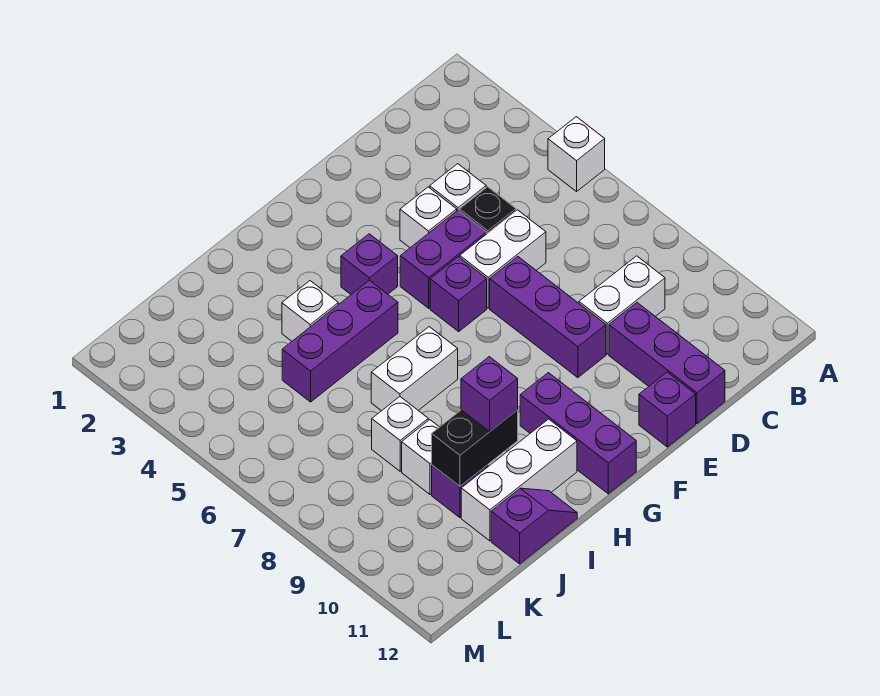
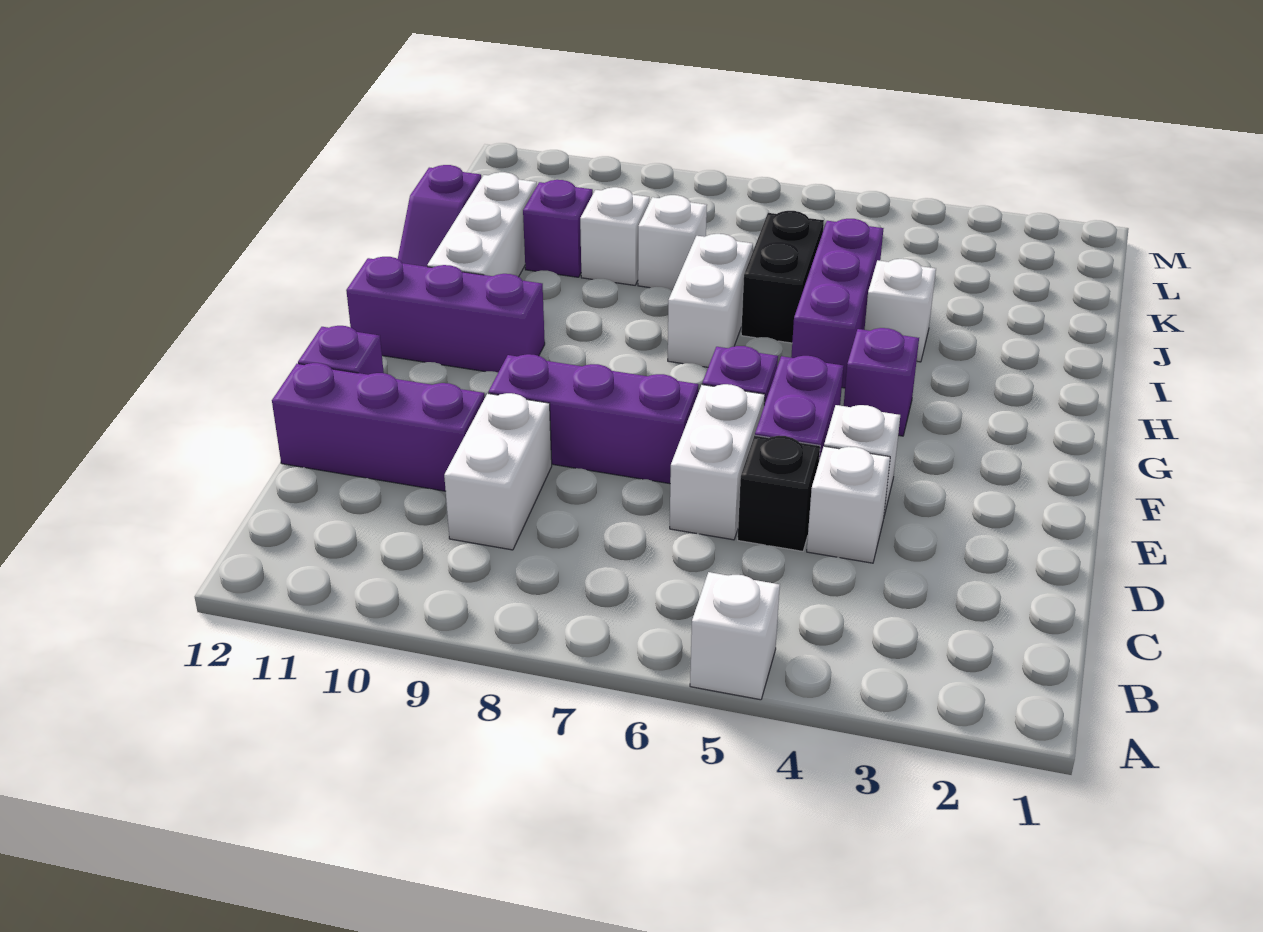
black 1x2 brick [432,410,518,486] -> black 1x2 brick moved to [741,211,824,343]
purple 1x1 brick [461,357,518,432] -> none

